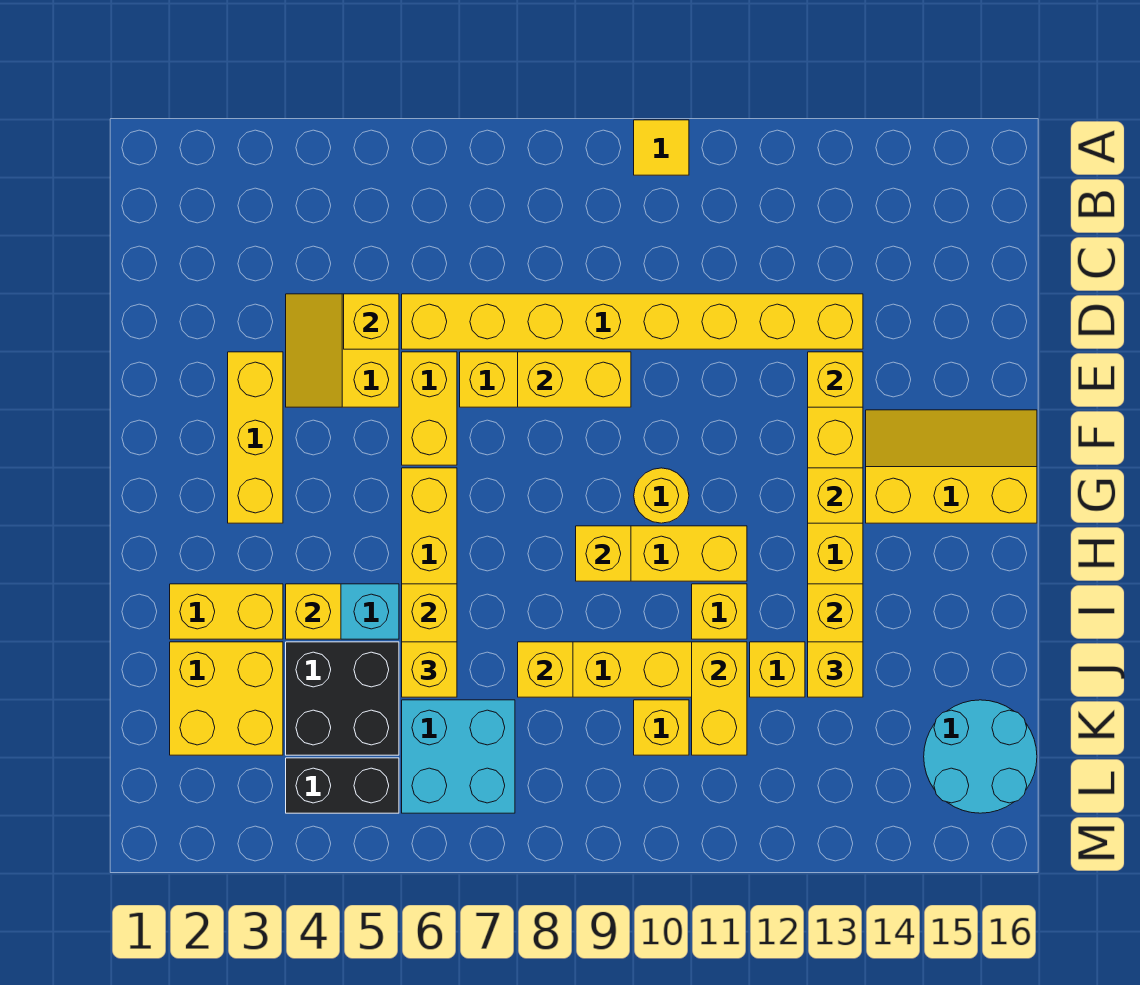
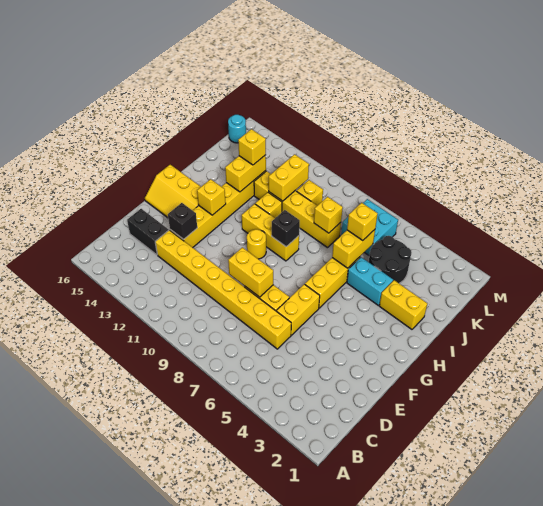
yellow 1x1 tile [634,120,689,175] -> none
yellow 2x2 slope [286,294,399,407] -> none
yellow 1x1 brick [344,294,399,349] -> none
yellow 1x3 brick [228,352,283,523] -> none
yellow 1x1 brick [808,352,863,407] -> black 1x1 brick [168,203,197,239]
yellow 1x1 brick [576,526,631,581] -> black 1x1 brick [272,210,300,247]
yellow 1x1 brick [286,584,341,639] -> none
yellow 2x2 brick [170,642,283,755] -> none
black 2x2 brick [286,642,399,755] -> black 2x2 round brick [369,236,412,283]
cyan 2x2 round brick [924,700,1037,813] -> cyan 1x1 round brick [228,115,246,143]
black 1x2 brick [286,758,399,813] -> black 1x2 brick moved to [127,209,168,255]

